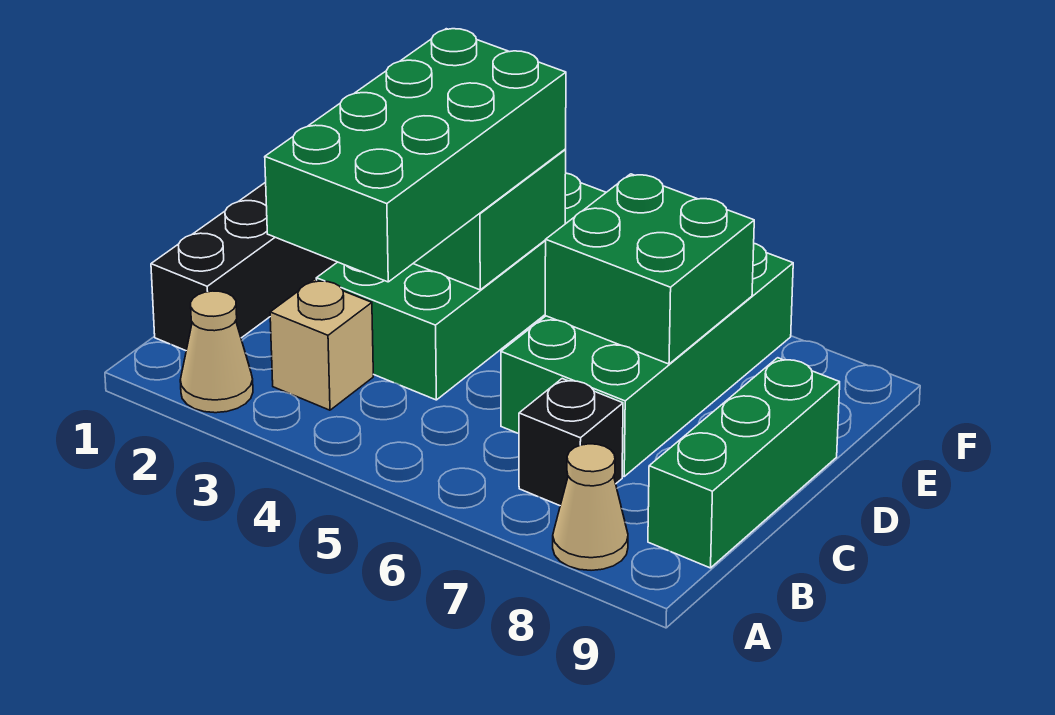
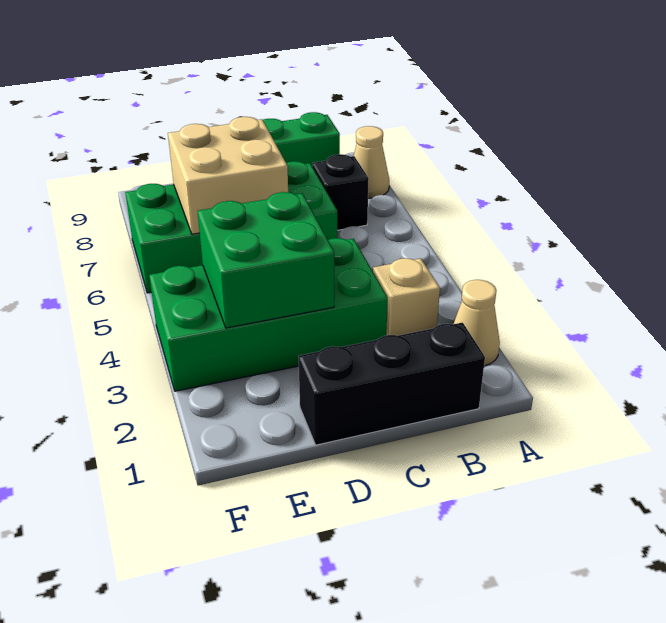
green 2x4 brick [265,29,566,282] -> none
green 2x2 brick [545,174,754,364] -> tan 2x2 brick [168,117,288,234]

